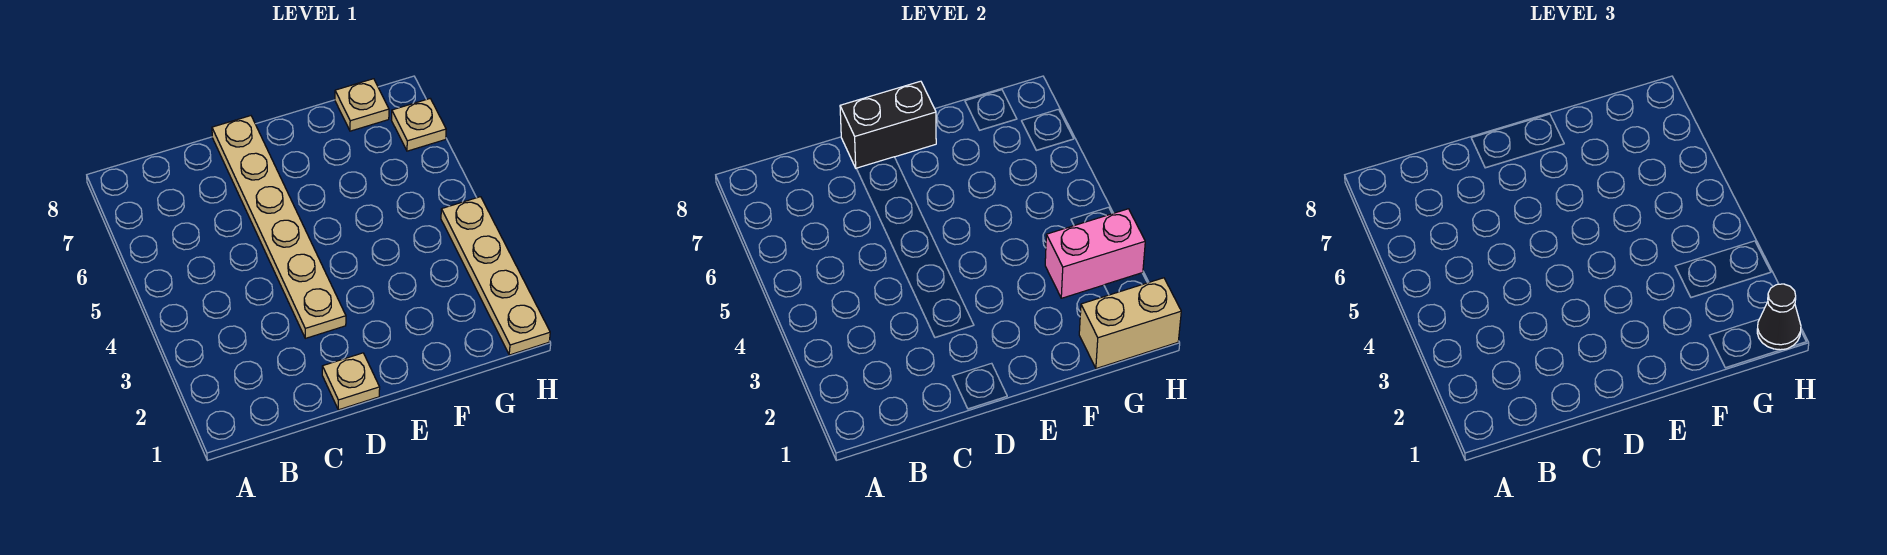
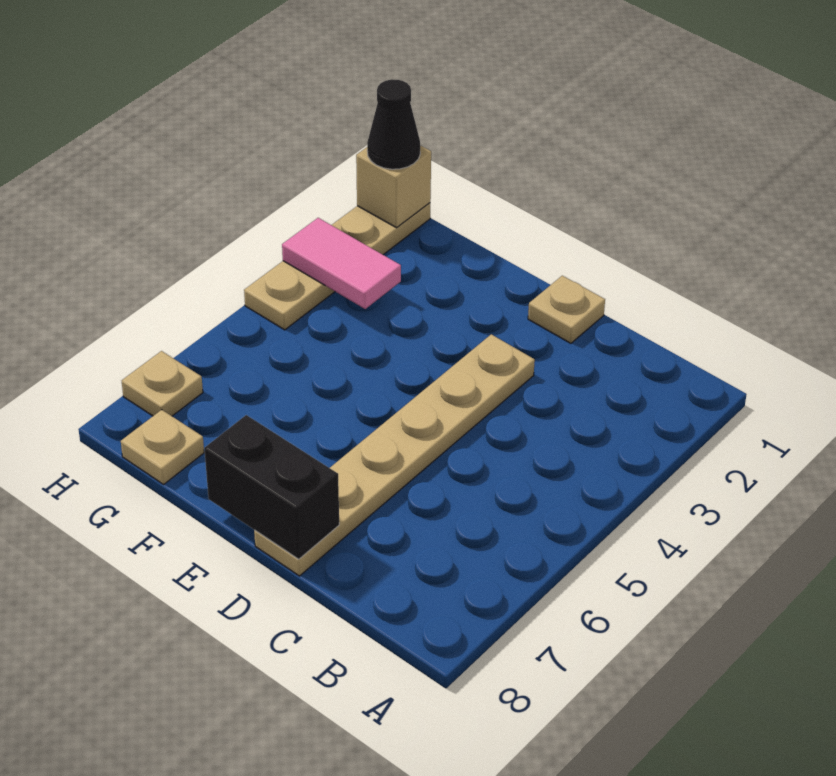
tan 1x2 brick [1079,278,1181,369] -> tan 1x1 brick [356,146,431,228]
pink 1x2 brick [1045,209,1145,298] -> pink 1x2 tile [282,218,401,309]

